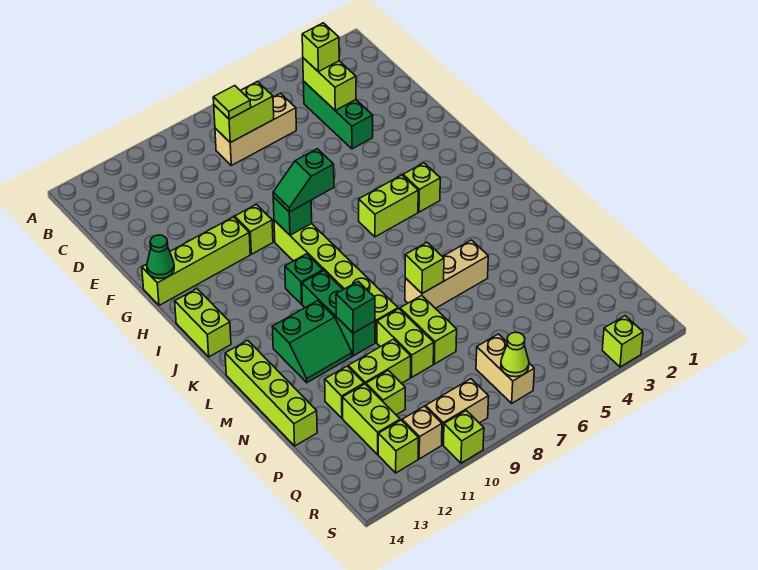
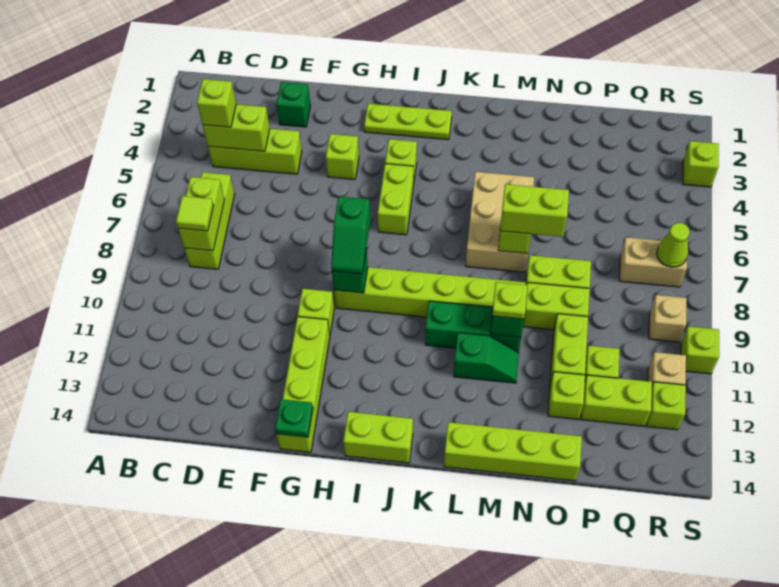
green 1x3 brick [303,81,373,149] -> lime 1x3 brick [208,129,302,174]
tan 1x3 brick [215,93,296,165] -> lime 1x3 brick [184,172,235,269]
none -> lime 1x1 brick [326,134,359,179]
green 1x1 cone [147,235,174,279] -> green 1x1 plate [275,399,313,437]
none -> lime 1x3 plate [364,104,452,140]
green 1x1 brick [285,254,323,304] -> green 1x1 brick moved to [276,82,311,127]
green 2x2 slope [272,301,352,383] -> green 1x2 slope [454,333,519,383]
tan 1x3 brick [405,240,488,309] -> tan 2x3 brick [466,172,534,272]
none -> lime 1x2 brick [500,184,569,237]
none -> lime 1x1 plate [492,282,527,319]
tan 1x2 brick [426,379,489,445] -> tan 1x1 brick [649,295,687,342]

